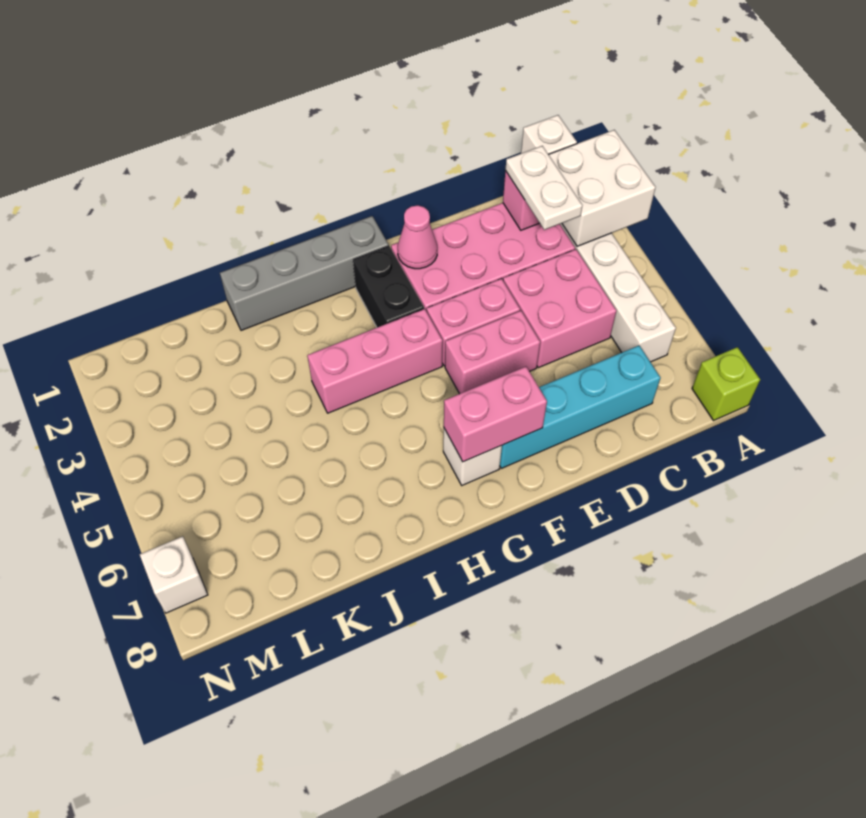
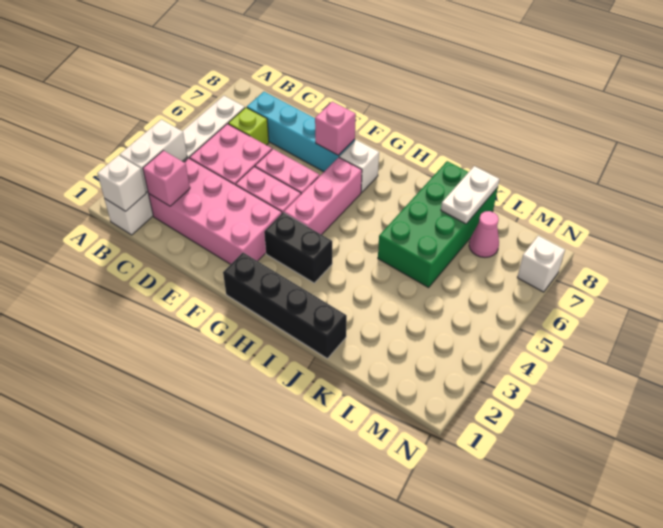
white 2x2 brick [548,130,656,246] -> white 1x2 brick [120,119,187,192]
lime 1x1 brick [692,347,760,420] -> lime 1x1 brick moved to [228,107,269,145]
white 1x2 plate [505,146,582,230] -> white 1x2 plate moved to [441,166,499,224]
pink 1x1 cone [398,205,437,269] -> pink 1x1 cone moved to [469,211,499,257]
pink 1x2 brick [444,367,547,462] -> pink 1x1 brick [315,102,356,155]
grey 1x4 brick [220,216,389,330] -> black 1x4 brick [223,253,347,358]
black 1x2 brick [353,246,424,327] -> black 1x2 brick turned to [264,213,332,283]
pink 1x3 brick [307,309,443,413] -> pink 1x3 brick turned to [284,157,362,235]
none -> green 2x4 brick [378,161,498,288]

